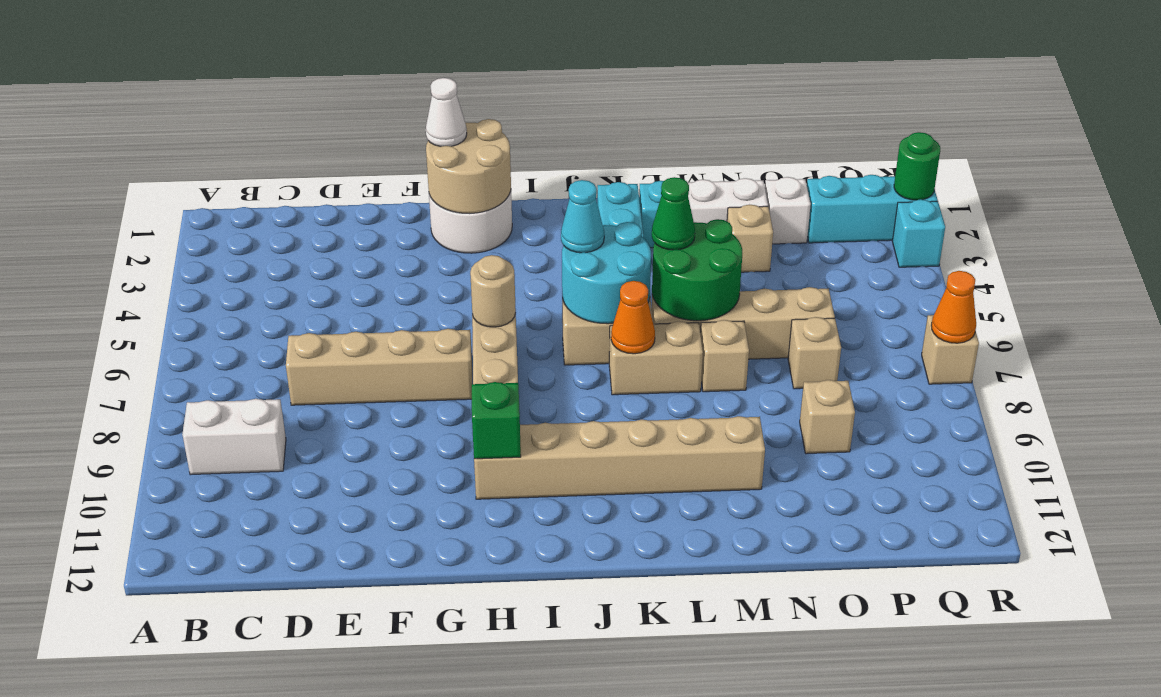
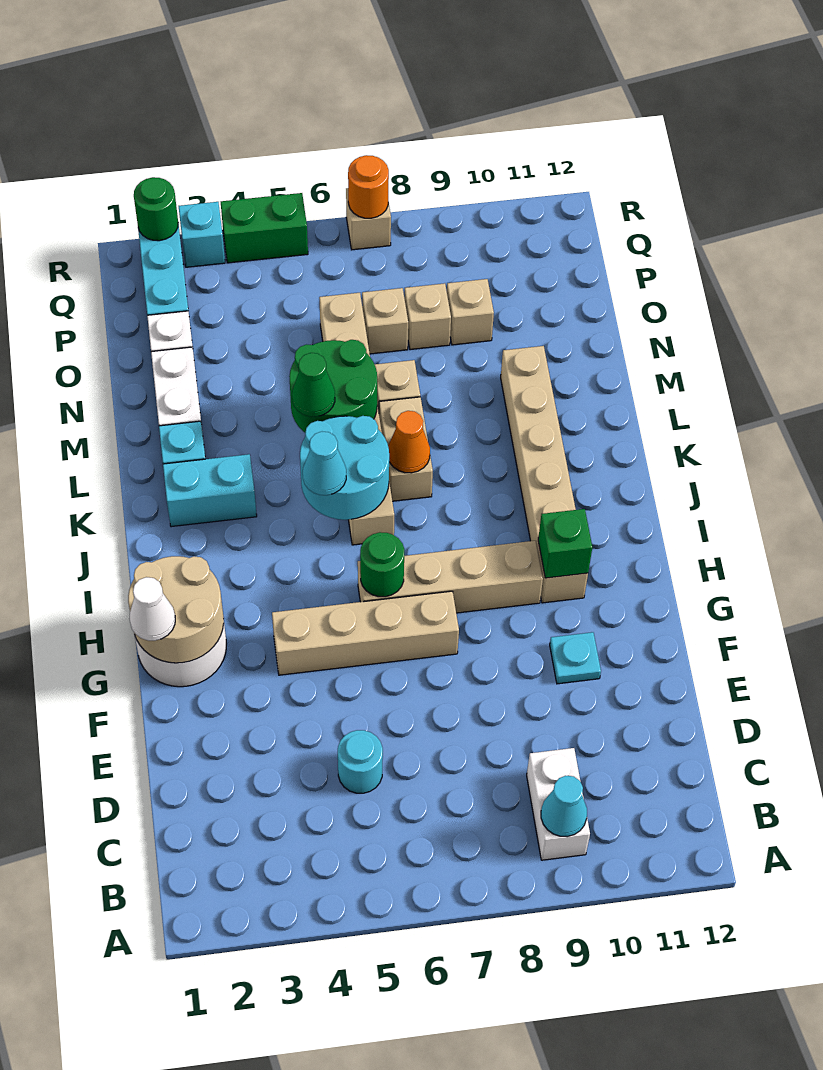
none -> cyan 1x1 cone [541,776,587,837]
none -> cyan 1x1 round brick [338,730,383,793]
tan 1x4 brick [286,329,472,405] -> tan 1x4 brick turned to [272,591,459,675]
none -> cyan 1x1 plate [550,632,601,684]
tan 1x1 round brick [470,255,516,327] -> green 1x1 round brick [360,532,404,597]
tan 1x1 brick [727,205,773,272] -> tan 1x1 brick moved to [405,283,451,350]
none -> green 1x2 brick [221,193,308,263]
orange 1x1 cone [931,271,976,343] -> orange 1x1 round brick [348,155,389,218]

